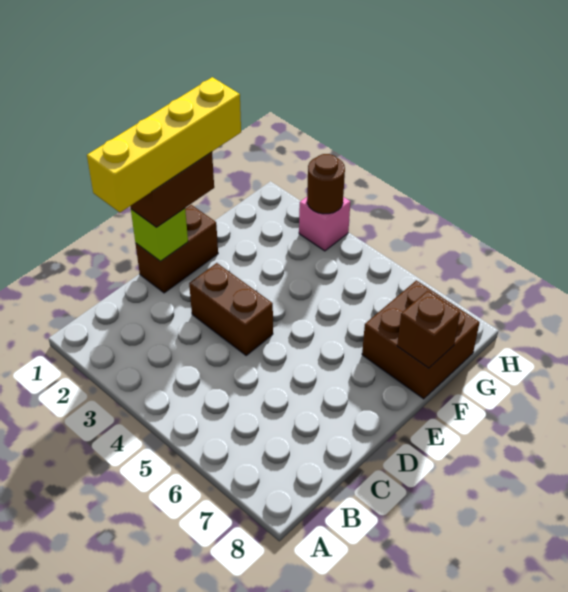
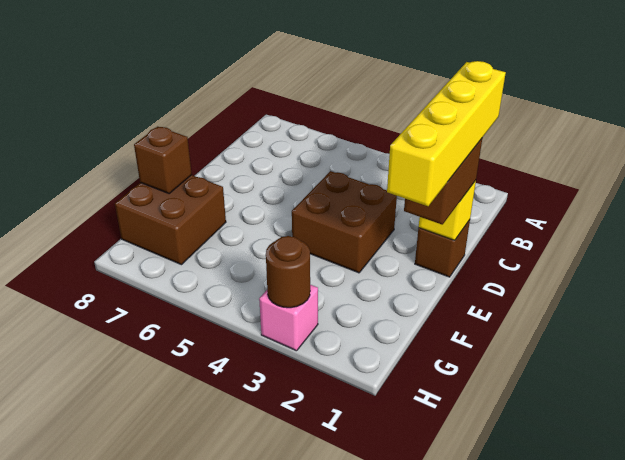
brown 1x2 brick [135,205,218,293] -> brown 1x1 brick [415,220,470,277]
lime 1x1 brick [131,208,188,261] -> yellow 1x1 brick [419,181,476,240]
brown 1x2 brick [189,263,273,355] -> brown 2x2 brick [292,171,397,273]

